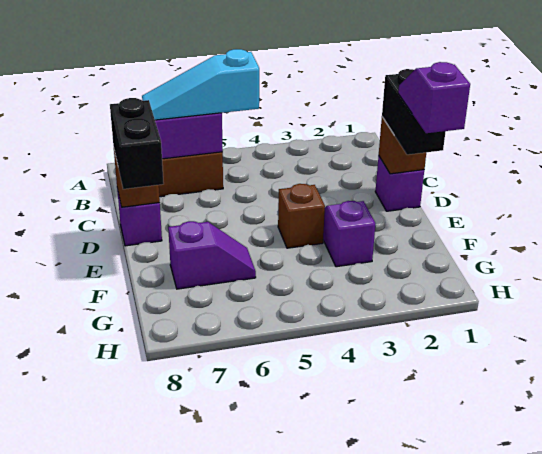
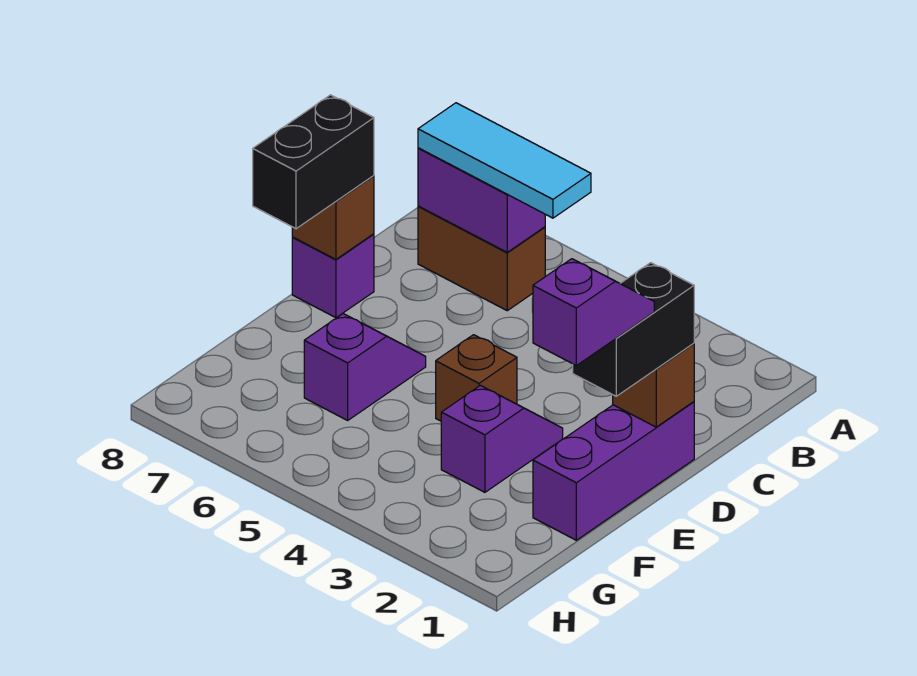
cyan 1x3 slope [142,49,259,120] -> cyan 1x3 tile [418,103,591,218]
purple 1x1 brick [375,156,424,211] -> purple 1x3 brick [533,402,694,540]
purple 1x2 slope [168,221,256,289] -> purple 1x2 slope turned to [304,314,426,420]

